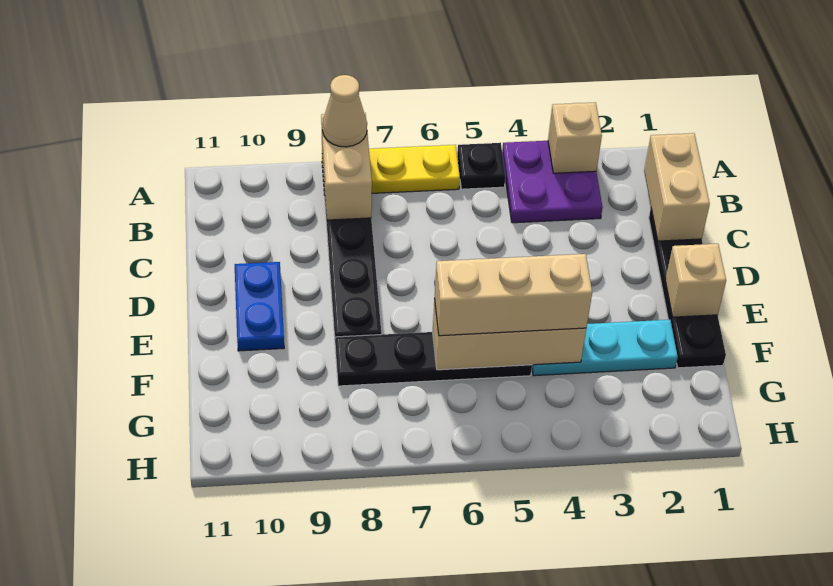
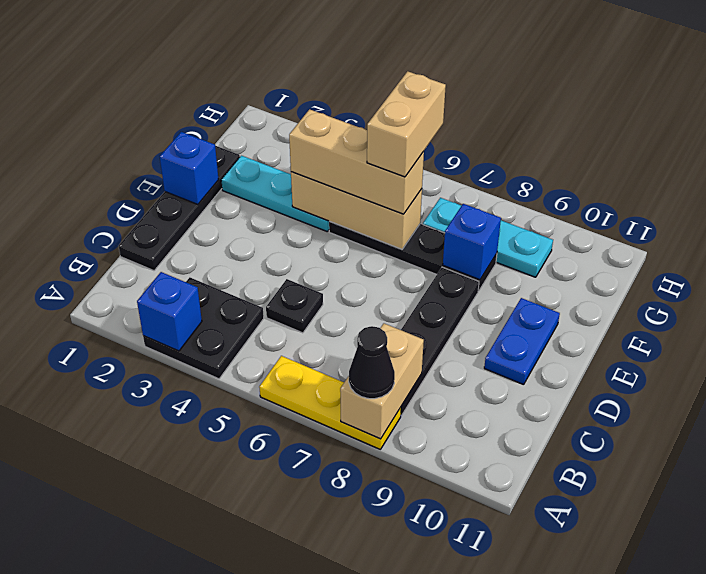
purple 2x2 plate [502,141,603,223] -> black 2x2 plate [143,277,264,379]
tan 1x1 brick [548,102,602,173] -> blue 1x1 brick [137,272,202,351]
black 1x1 plate [457,143,505,189] -> black 1x1 plate moved to [266,279,323,333]
tan 1x1 cone [322,75,367,147] -> black 1x1 cone [349,326,395,399]
tan 1x2 brick [644,133,710,241] -> tan 1x2 brick moved to [367,71,446,177]
tan 1x1 brick [665,244,726,317] -> blue 1x1 brick [160,132,219,204]
none -> blue 1x1 brick [443,204,501,280]
none -> cyan 1x3 plate [423,198,553,277]

